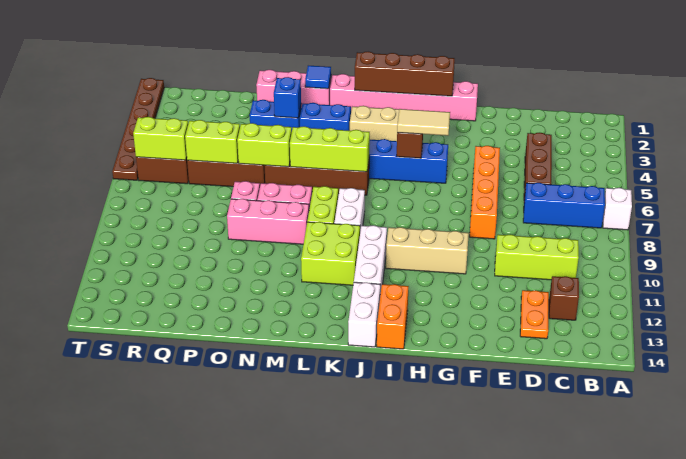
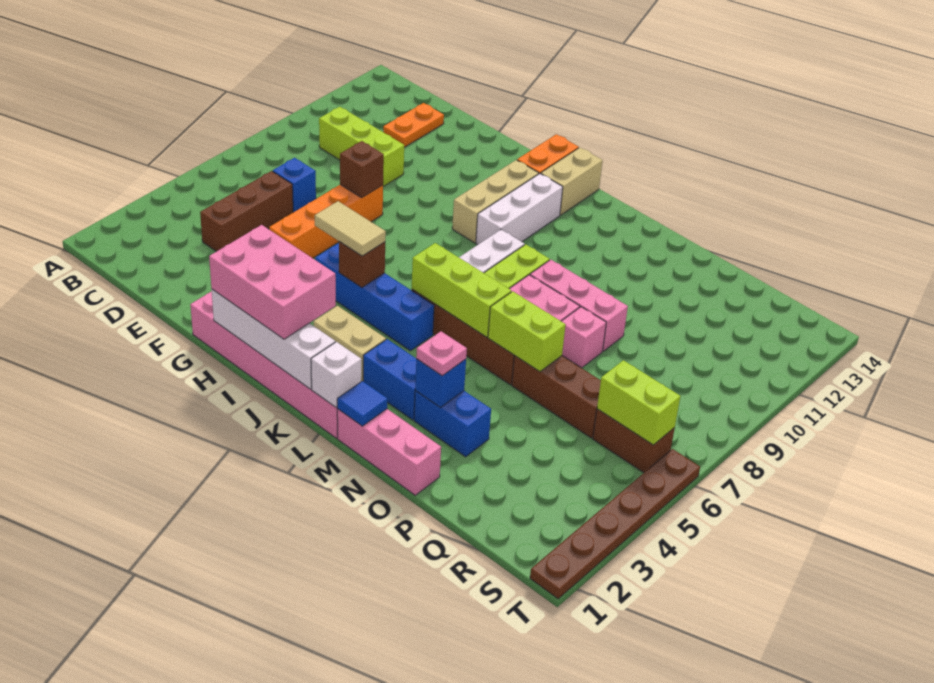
white 1x1 brick [603,188,632,230] -> white 1x1 brick moved to [311,342,361,407]
blue 1x3 brick [523,183,605,228] -> blue 1x1 brick [273,158,316,212]
brown 1x1 brick [549,276,579,320] -> brown 1x1 brick moved to [340,141,384,198]
tan 1x3 brick [386,227,469,274] -> tan 1x3 brick turned to [452,160,539,243]
brown 1x4 brick [355,52,455,96] -> white 1x4 brick [212,289,335,389]
none -> pink 2x3 brick [209,225,336,339]
white 1x2 brick [348,282,380,347] -> tan 1x2 brick [541,148,603,215]
lime 2x2 brick [301,222,360,285] -> none
none -> pink 1x1 plate [416,331,467,376]
lime 1x2 brick [185,120,240,163] -> none

